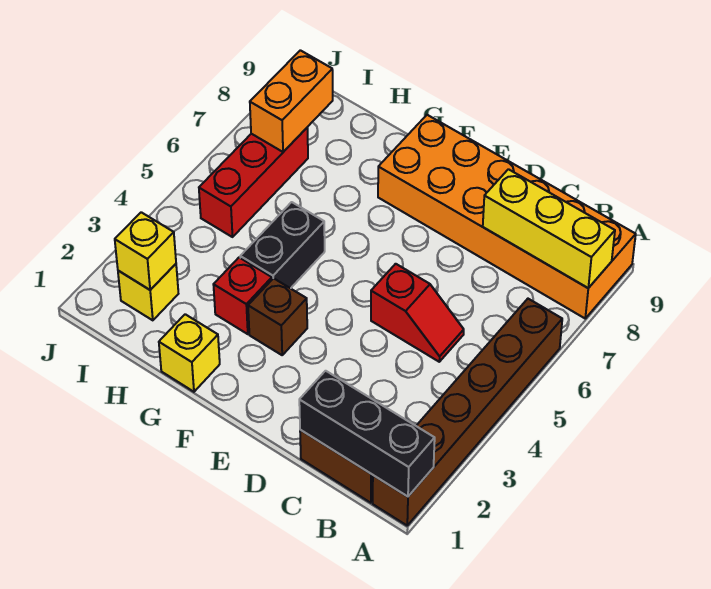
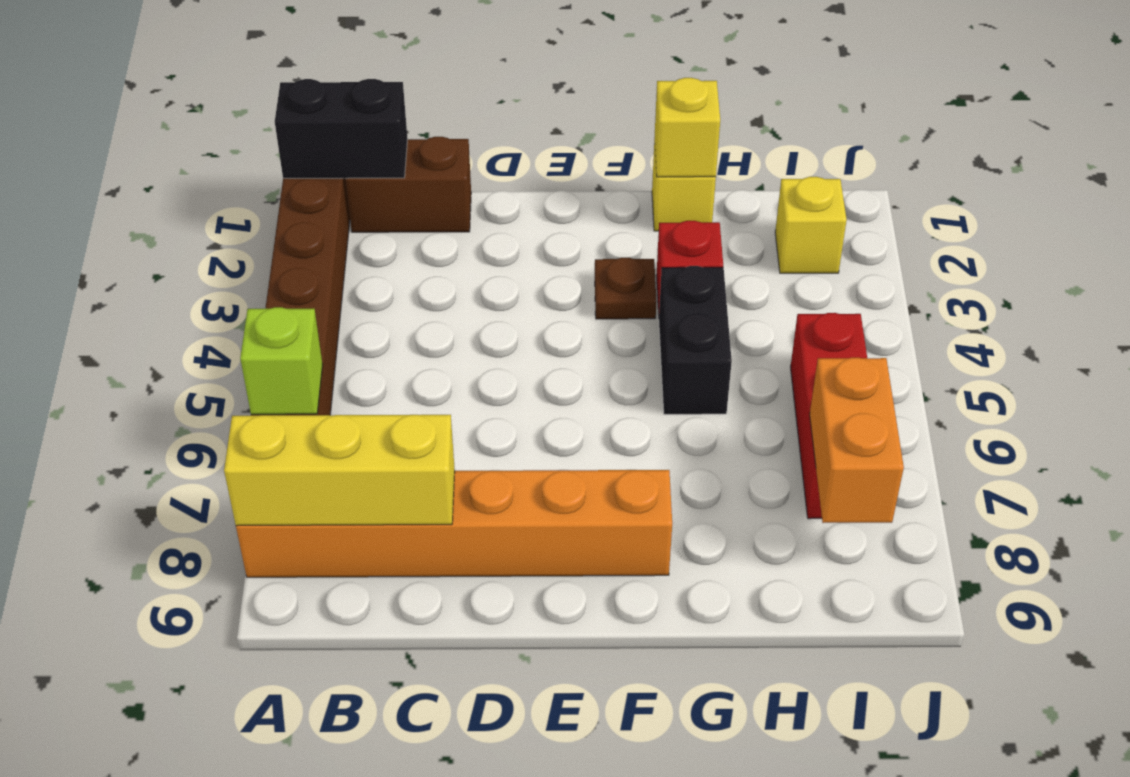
black 1x3 brick [299,371,435,497] -> black 1x2 brick [275,79,408,179]
none -> lime 1x1 brick [240,307,323,414]
orange 2x6 brick [378,115,636,318] -> orange 1x6 brick [236,470,672,577]
red 1x2 slope [371,264,464,362] -> none
brown 1x1 brick [248,278,307,355] -> brown 1x1 plate [595,258,657,319]
yellow 1x1 brick [115,212,176,290] -> yellow 1x1 brick moved to [654,78,720,177]

